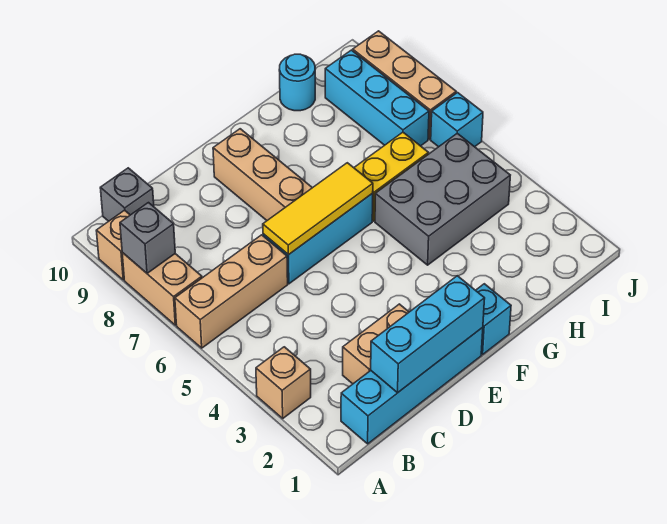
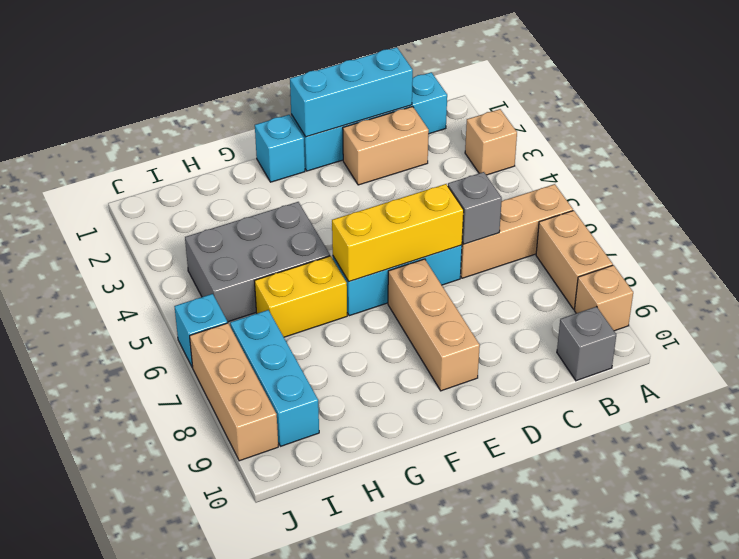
grey 1x1 brick [120,203,175,273] -> grey 1x1 brick moved to [448,172,502,244]
yellow 1x3 tile [263,163,373,255] -> yellow 1x3 brick [332,184,464,282]
cyan 1x1 round brick [279,54,315,111] -> none

